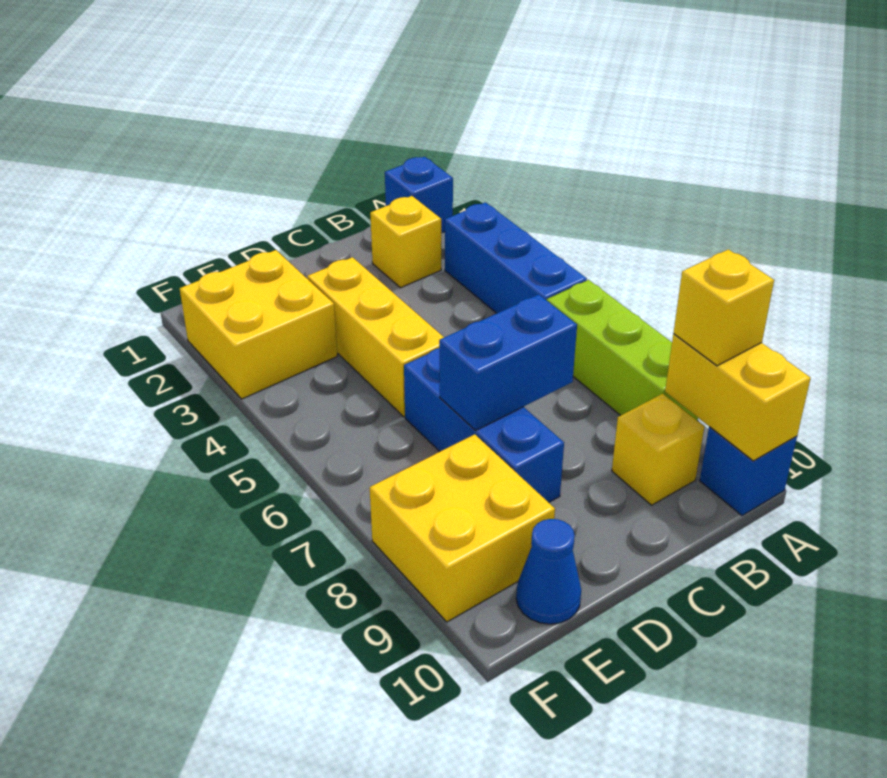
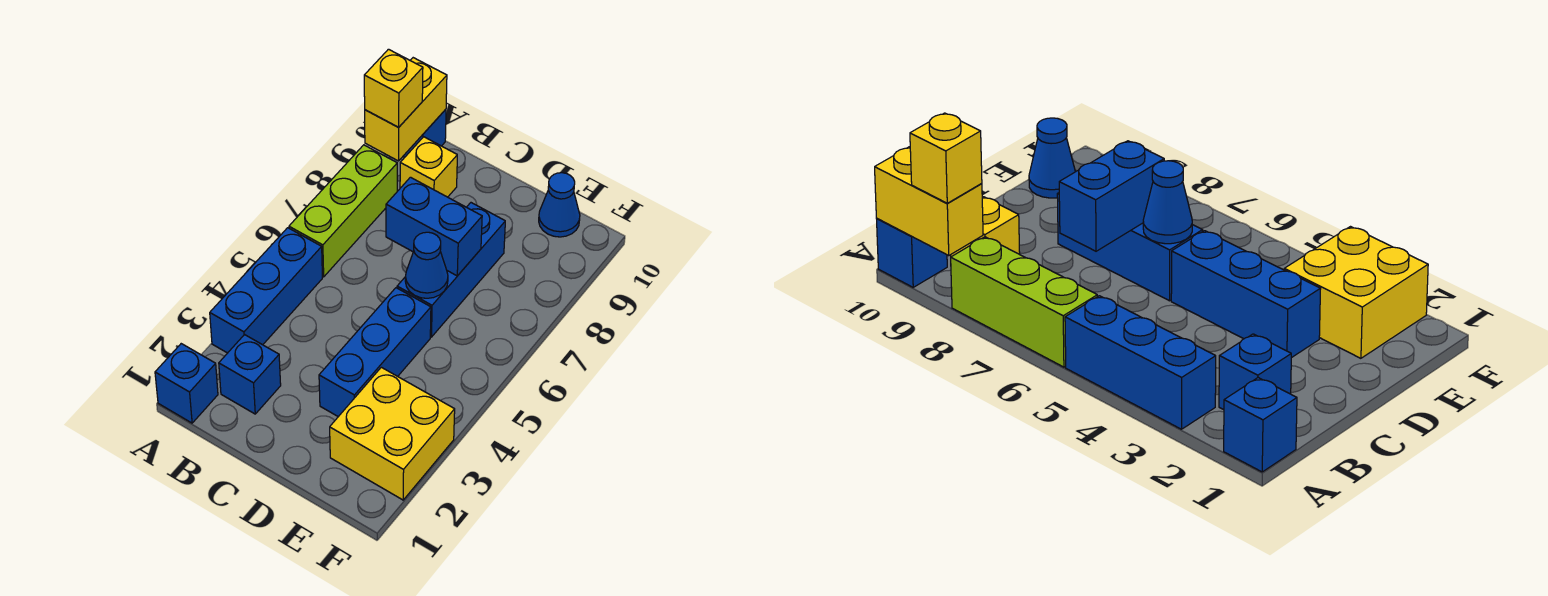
yellow 1x1 brick [370,196,441,288] -> blue 1x1 brick [219,334,281,414]
yellow 1x3 brick [307,257,444,417] -> blue 1x3 brick [319,288,431,417]
none -> blue 1x1 cone [405,232,448,298]
yellow 2x2 brick [370,434,555,622] -> none

